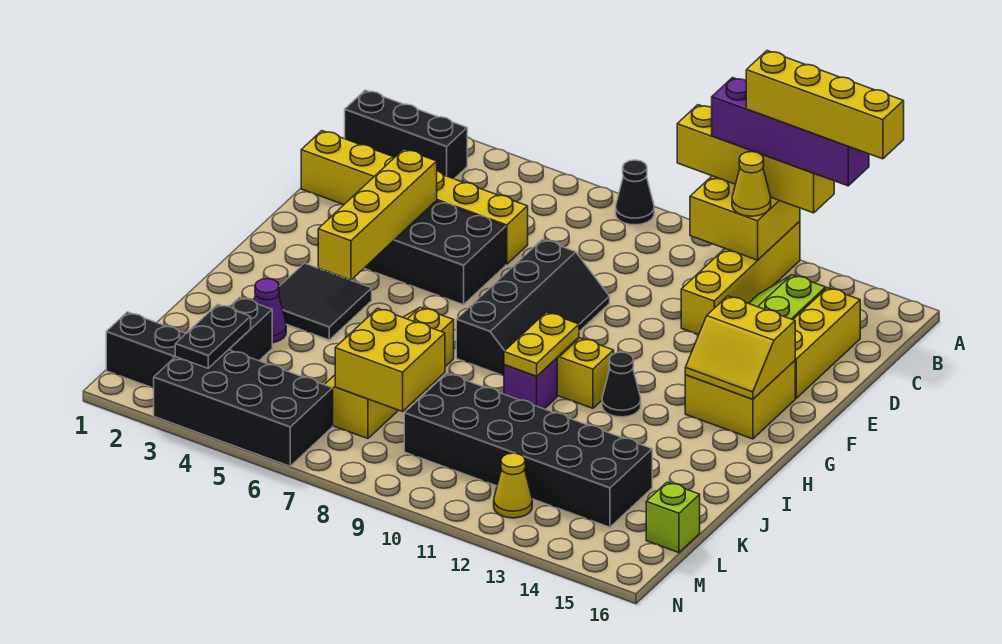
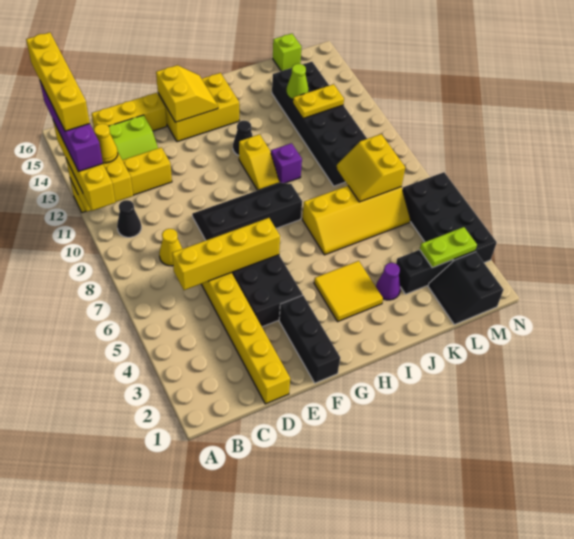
black 1x1 cone [616,160,654,225] -> black 1x1 cone moved to [117,200,141,237]
black 1x3 brick [345,90,467,179] -> black 1x3 brick moved to [279,295,340,383]
yellow 1x4 brick [318,149,437,280] -> yellow 1x4 brick moved to [172,218,280,290]
yellow 2x2 brick [685,361,795,439] -> yellow 2x3 brick [158,73,239,142]
black 2x2 tile [279,263,372,340] -> yellow 2x2 tile [314,261,383,321]
yellow 1x2 plate [504,312,579,376] -> yellow 1x2 plate moved to [293,84,344,118]
yellow 2x2 brick [335,308,445,412] -> yellow 2x2 slope [337,134,405,202]
none -> lime 1x1 cone [287,64,308,100]
black 1x2 plate [175,304,251,368] -> lime 1x2 plate [420,227,477,268]
yellow 1x1 cone [494,453,532,518] -> yellow 1x1 cone moved to [159,229,182,266]

